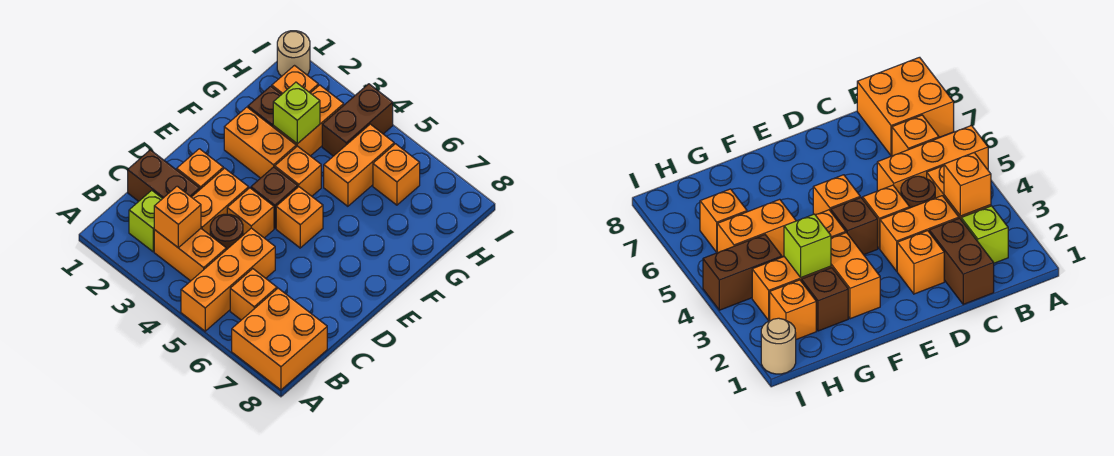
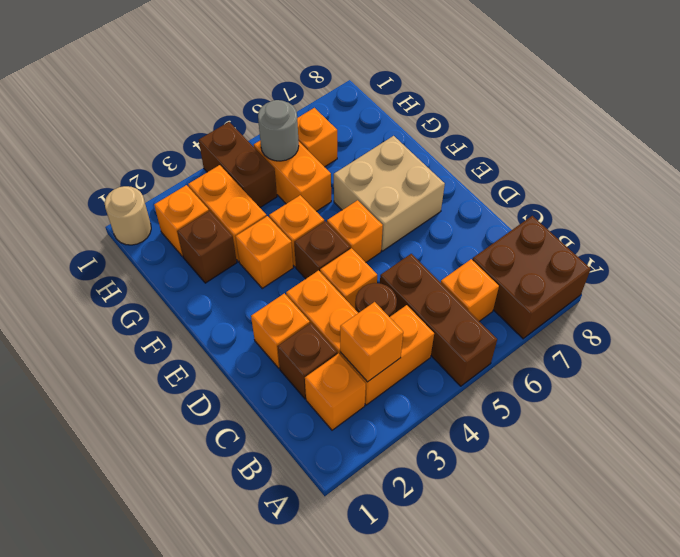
orange 1x3 brick [181,228,275,331] -> brown 1x3 brick [380,254,497,386]
orange 2x2 brick [232,288,327,390] -> brown 2x2 brick [472,216,591,339]
lime 1x1 brick [129,190,163,252] -> orange 1x1 brick [305,354,366,430]
brown 1x2 brick [128,150,200,201] -> brown 1x1 brick [277,323,337,399]
none -> tan 2x2 brick [334,136,445,251]
orange 1x2 brick [224,107,296,178] -> orange 1x1 brick [236,216,293,288]
lime 1x1 brick [273,82,320,144] -> none
none -> grey 1x1 round brick [258,100,299,161]

